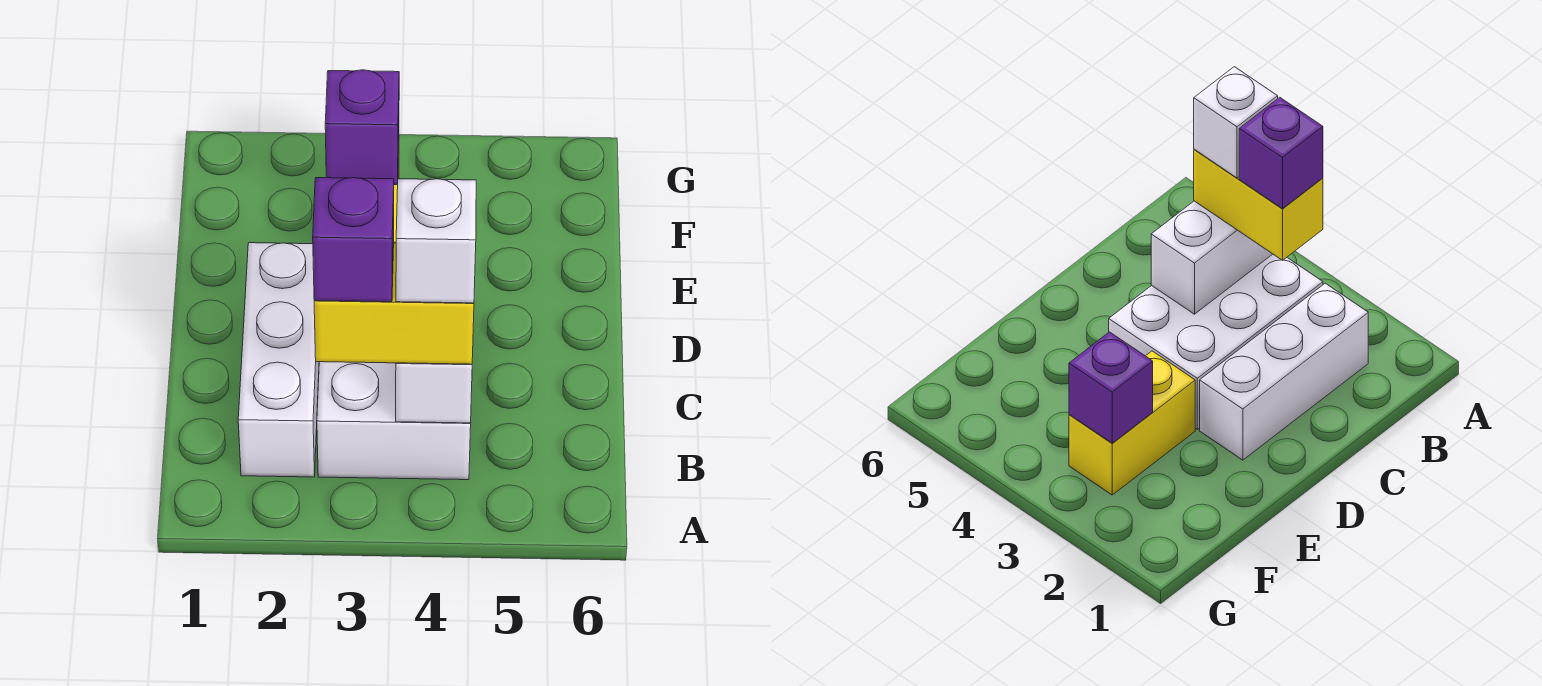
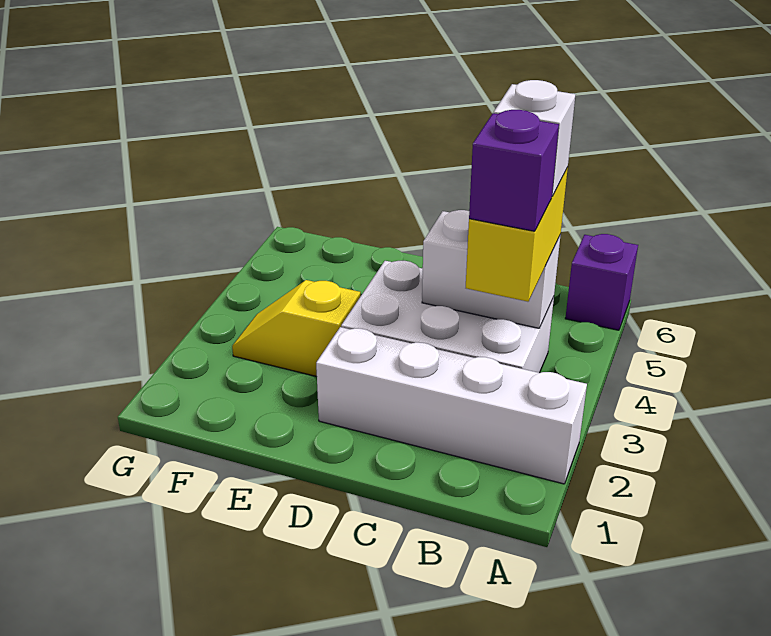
white 1x3 brick [238,243,319,477] -> white 1x4 brick [316,327,587,484]
yellow 1x2 brick [1069,351,1195,495] -> yellow 1x2 slope [232,280,361,377]
purple 1x1 brick [325,70,399,185] -> purple 1x1 brick moved to [565,234,638,330]

